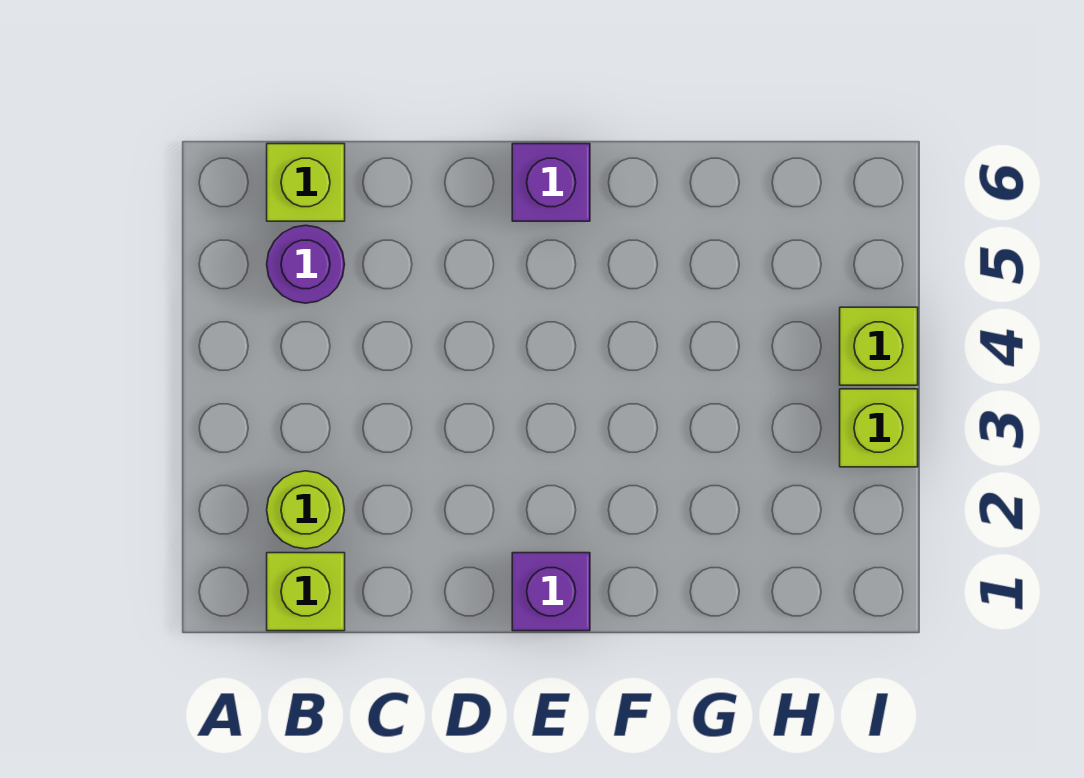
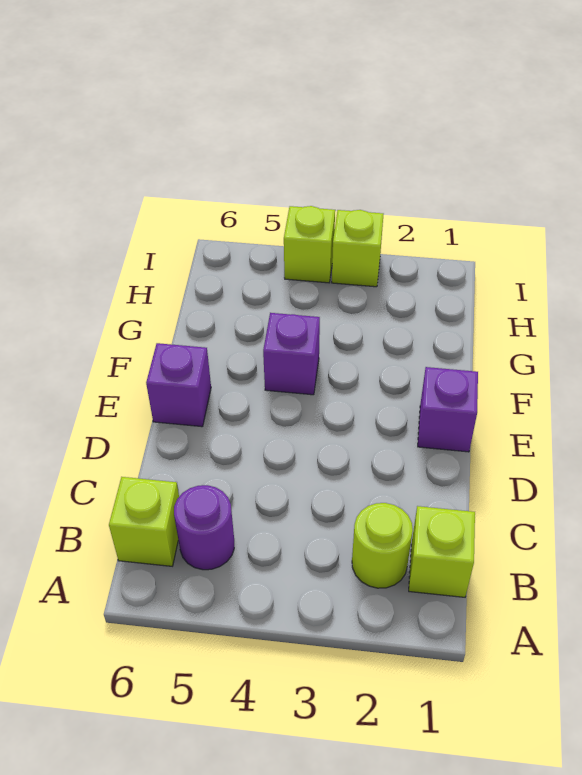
none -> purple 1x1 brick [263,313,320,395]

